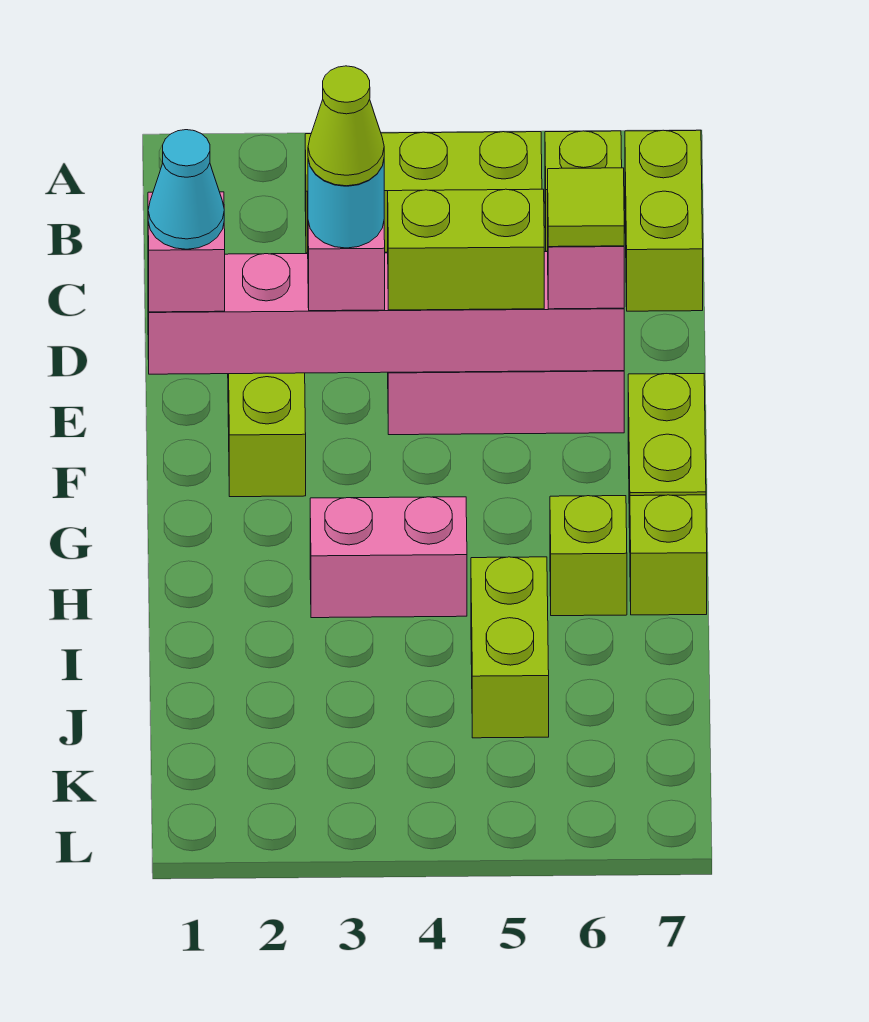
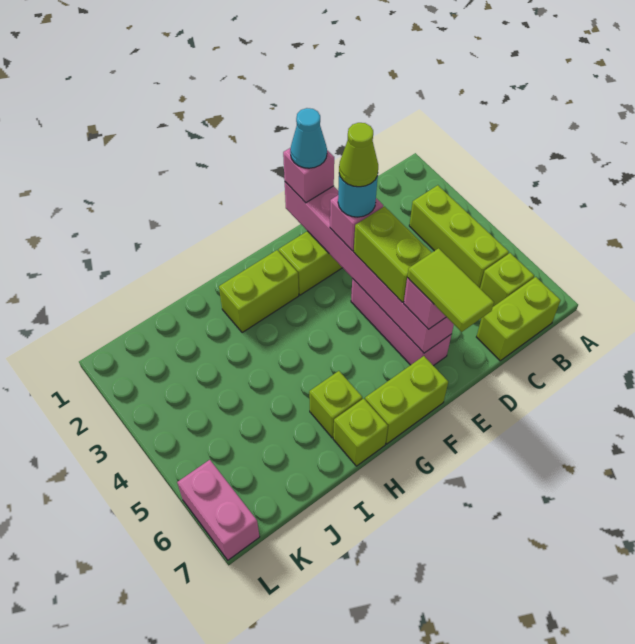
lime 1x1 tile [548,168,624,247] -> lime 1x2 tile [407,248,494,332]
pink 1x2 brick [310,497,467,618] -> pink 1x2 brick moved to [177,460,260,560]
lime 1x2 brick [471,557,549,738] -> lime 1x2 brick moved to [219,250,299,333]

